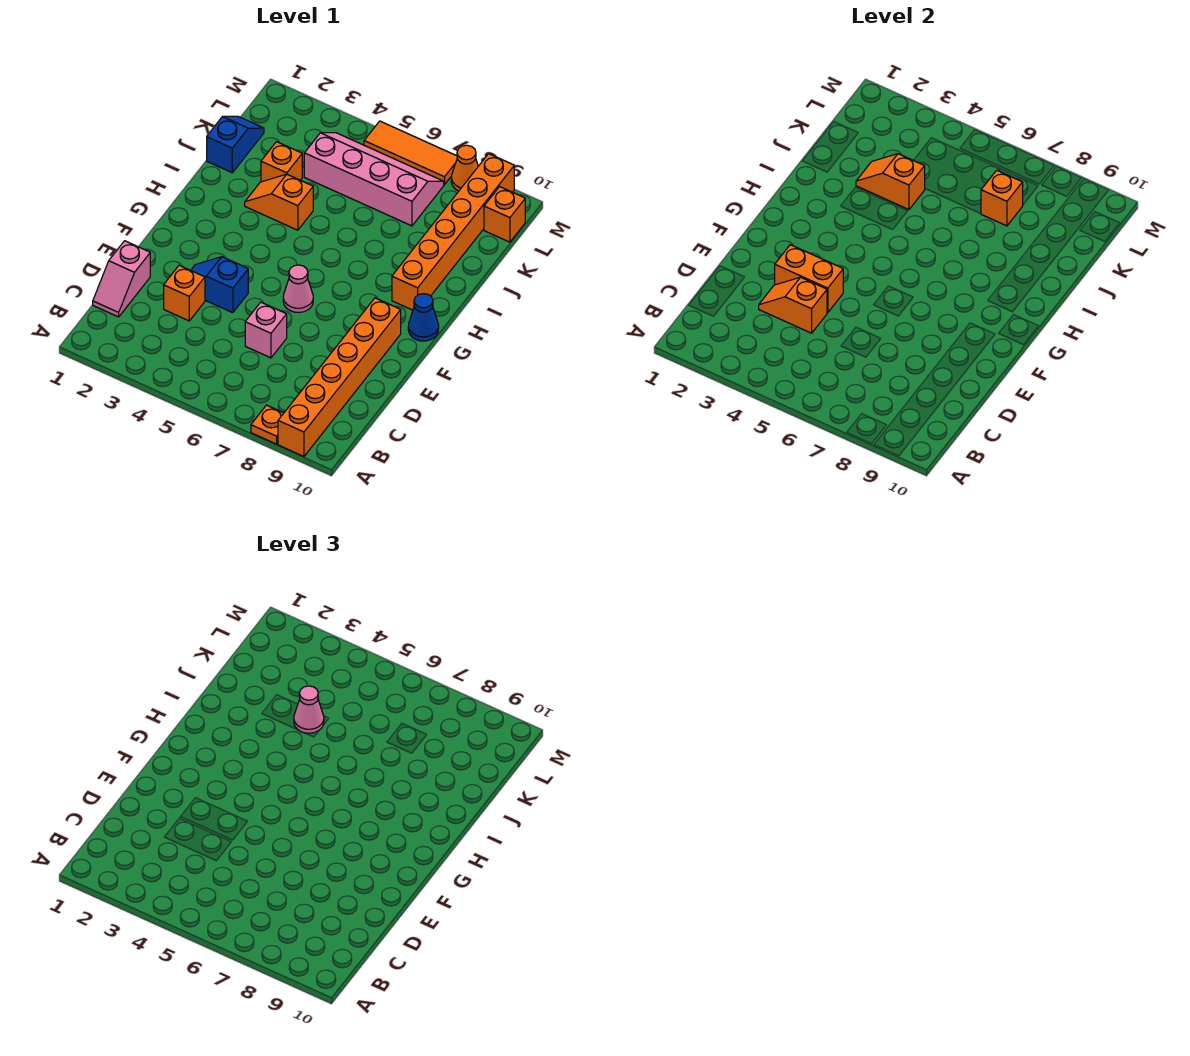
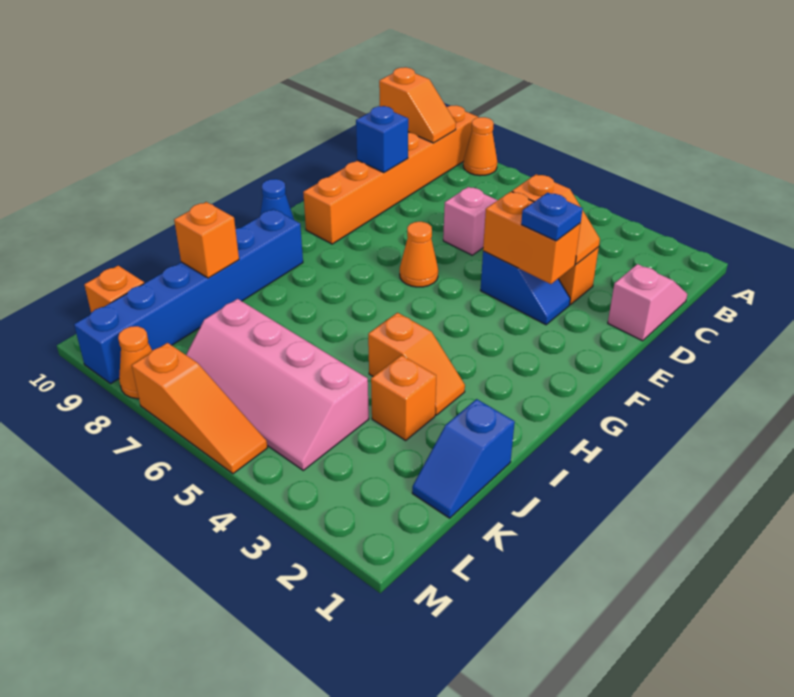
orange 1x1 plate [251,405,284,444] -> orange 1x1 cone [463,117,497,176]
none -> blue 1x1 brick [356,106,408,173]
none -> blue 1x1 plate [521,193,583,241]
pink 1x1 cone [283,265,313,313] -> orange 1x1 cone [400,222,438,287]
orange 1x6 brick [392,154,514,310] -> blue 1x6 brick [74,209,303,384]
orange 1x2 slope [856,154,925,210] -> orange 1x2 slope moved to [379,67,456,143]
pink 1x1 cone [294,686,324,733] -> none
orange 1x1 brick [981,170,1023,226] -> orange 1x1 brick moved to [174,202,239,278]
orange 1x3 tile [364,121,457,185] -> orange 1x3 slope [132,343,267,474]

